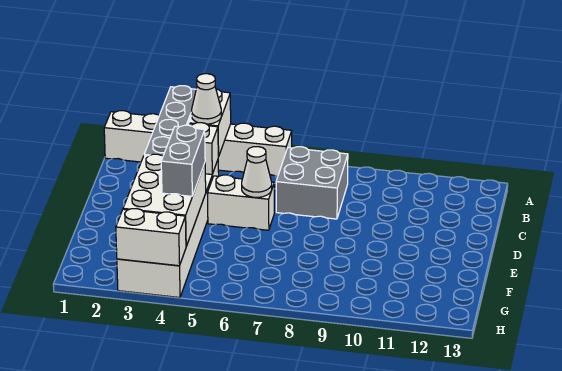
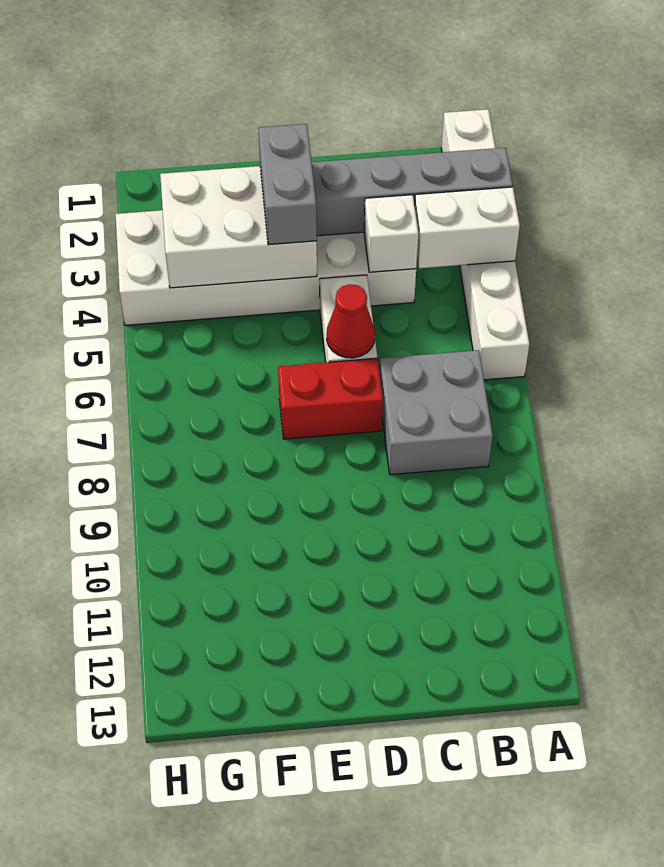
white 1x1 cone [191,74,221,124] -> none
white 1x1 cone [242,147,272,197] -> red 1x1 cone [327,284,375,358]
none -> red 1x2 brick [278,358,383,439]
grey 1x2 brick [161,125,205,196] -> grey 1x2 brick turned to [259,124,317,245]
white 1x2 brick [116,209,186,266] -> none

